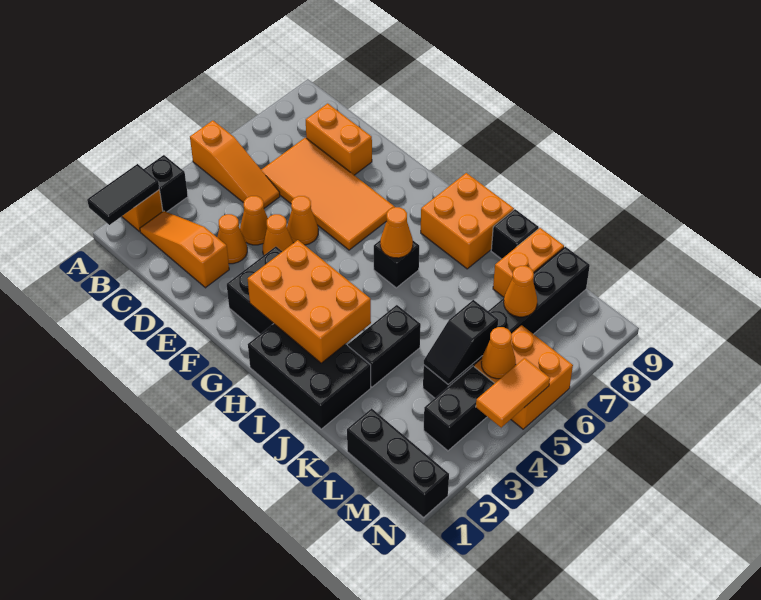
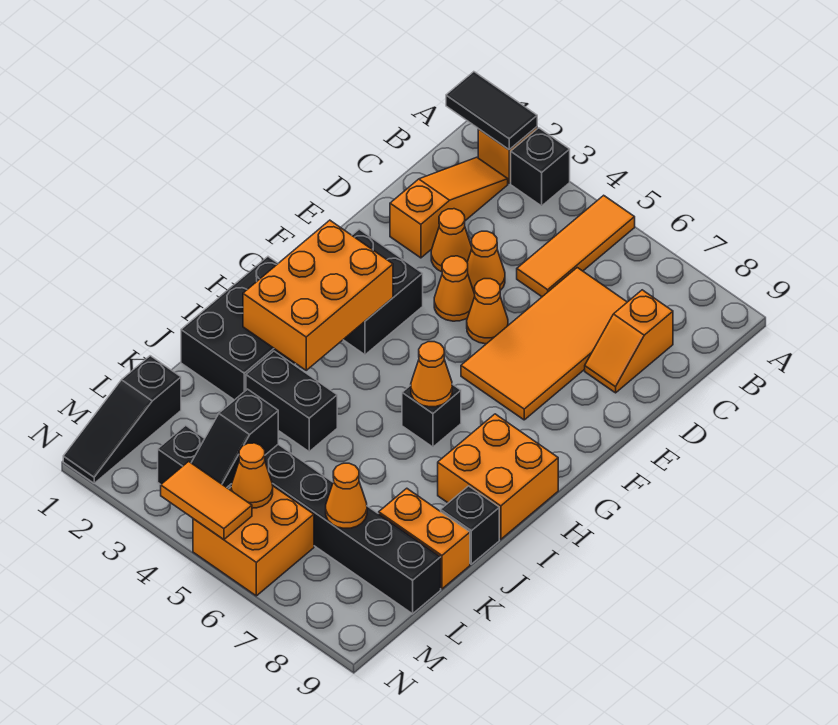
orange 1x3 slope [190,120,280,208] -> orange 1x3 tile [517,195,635,297]
orange 1x2 brick [306,103,372,175] -> orange 1x2 slope [585,290,673,393]
black 1x3 brick [347,408,449,517] -> black 1x3 slope [63,356,181,483]
black 1x2 slope [424,300,498,384] -> black 1x2 slope turned to [191,389,278,488]

